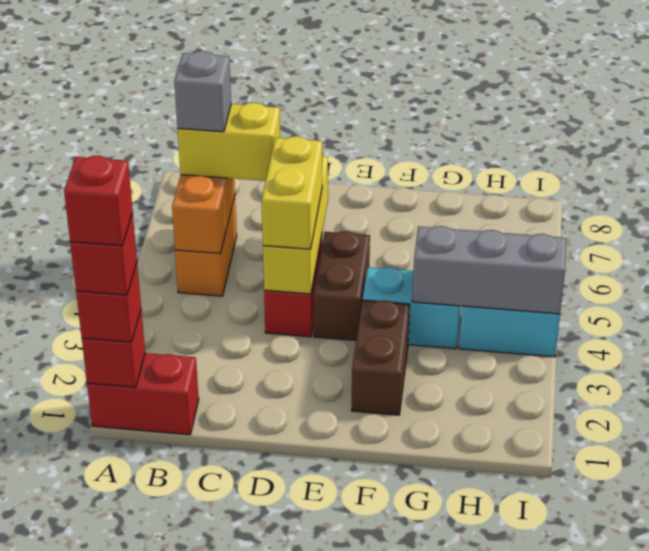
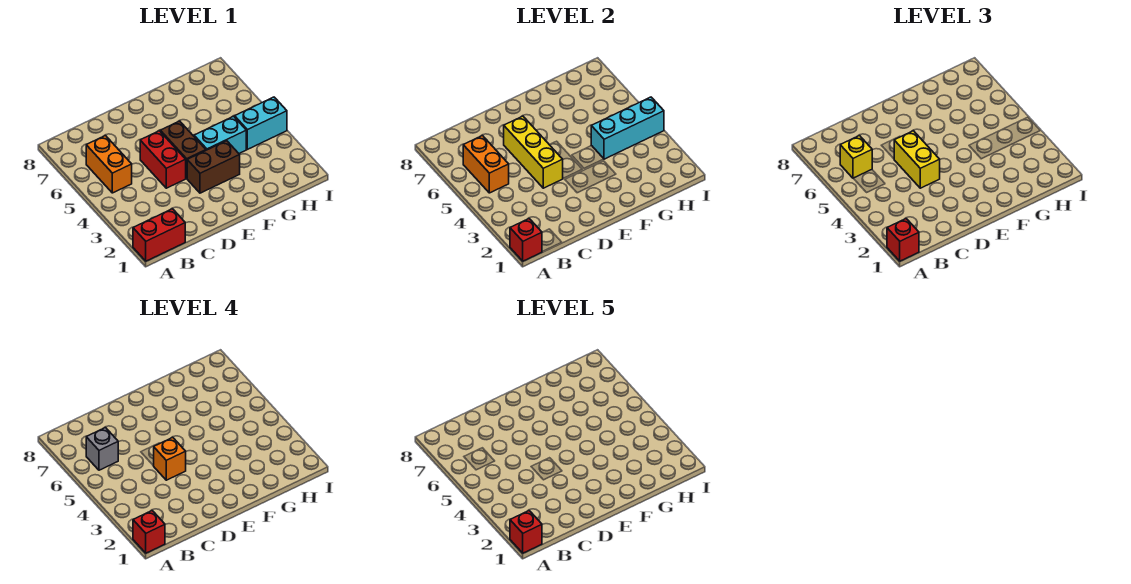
yellow 1x2 brick [178,103,280,181] -> yellow 1x1 brick [840,136,872,178]
none -> orange 1x1 brick [154,437,186,480]
brown 1x2 brick [352,300,410,415] -> brown 1x2 brick turned to [187,141,240,193]
grey 1x3 brick [412,226,566,314] -> cyan 1x3 brick [591,97,664,159]

